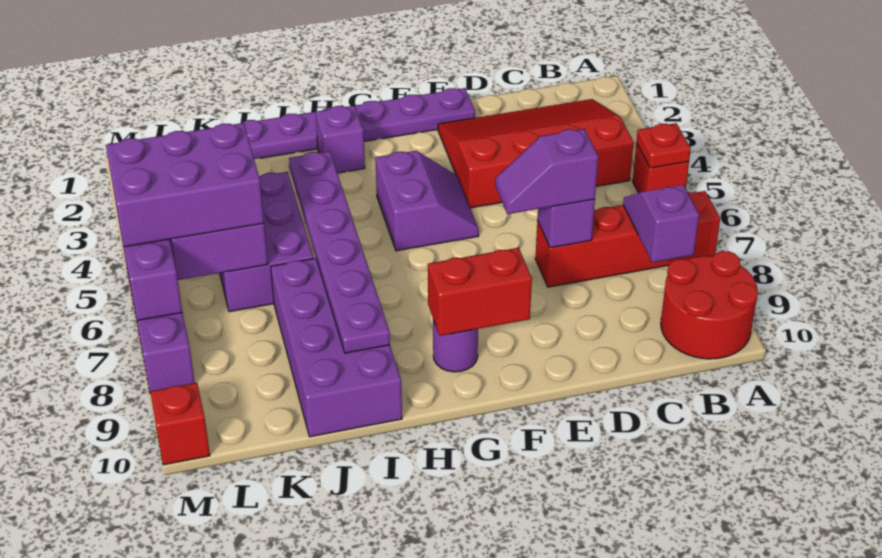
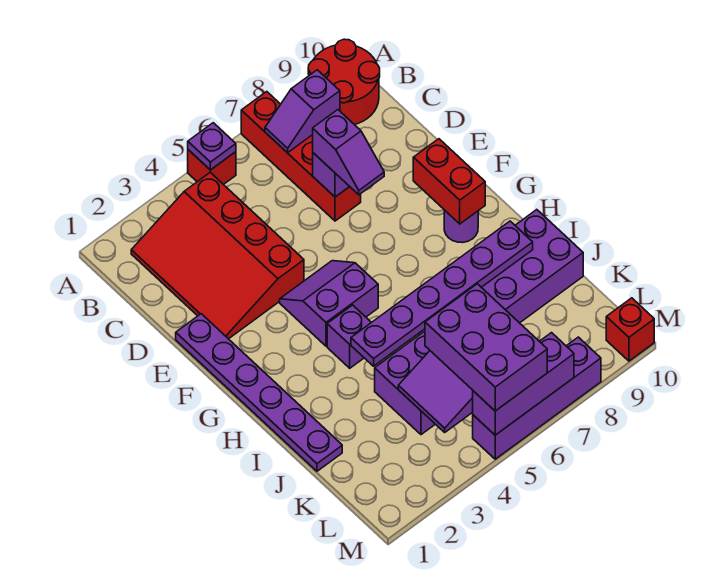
red 1x1 plate [636,123,691,168] -> purple 1x1 plate [188,123,236,170]
purple 1x1 brick [316,105,365,173] -> purple 1x1 brick moved to [327,305,371,368]

